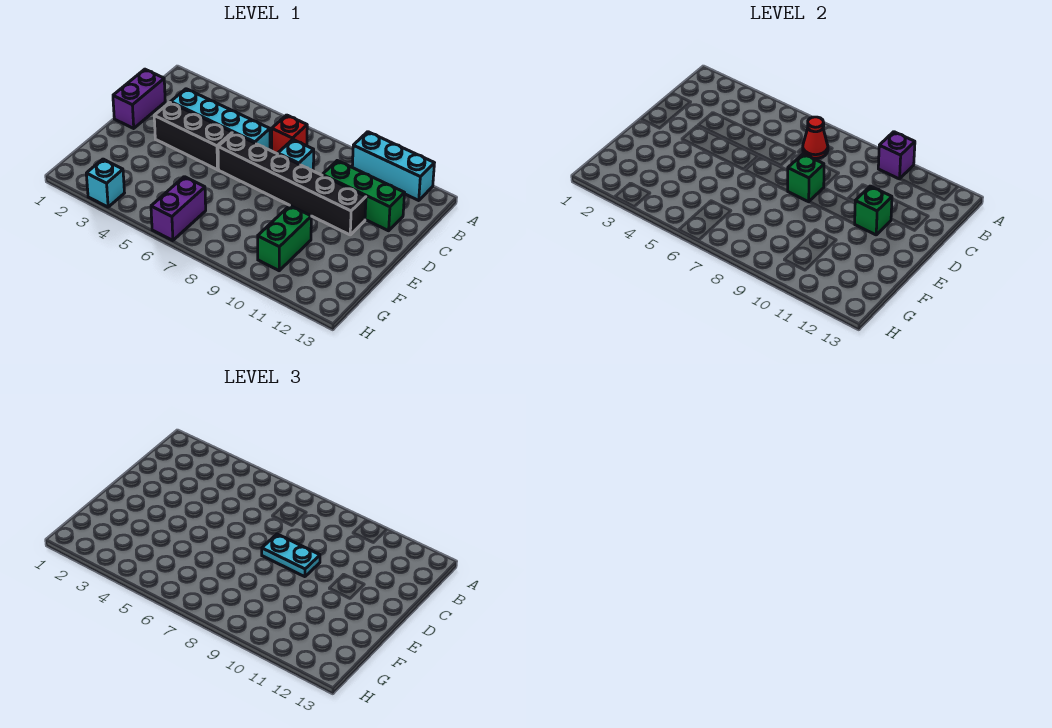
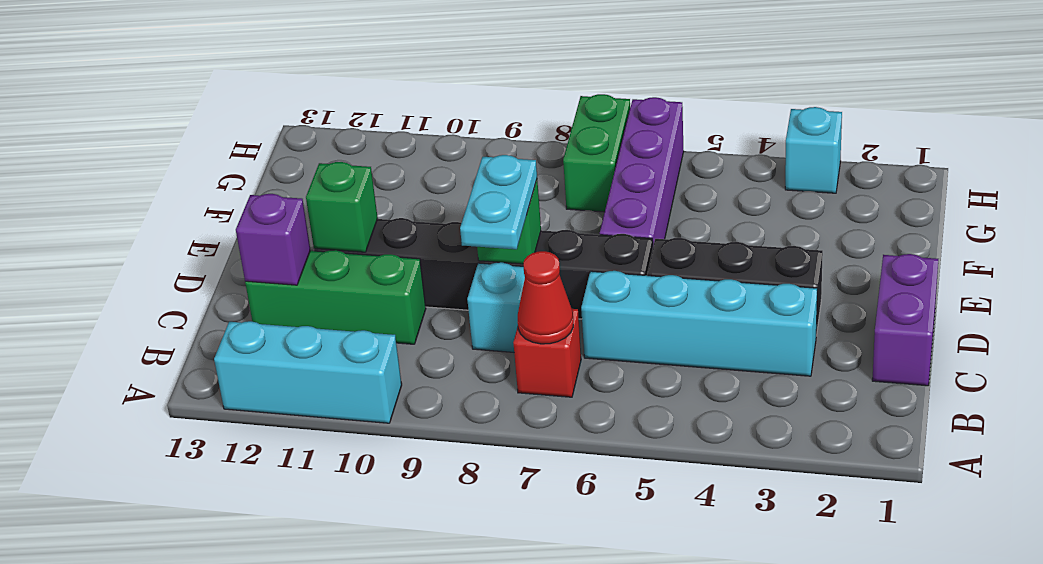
purple 1x1 brick [878,132,915,179] -> purple 1x1 brick moved to [236,194,311,285]
cyan 1x2 plate [262,534,320,577] -> cyan 1x2 plate turned to [460,155,537,249]
green 1x2 brick [258,206,311,271] -> green 1x2 brick moved to [563,94,630,212]
purple 1x2 brick [151,177,206,241] -> purple 1x4 brick [600,97,684,246]

